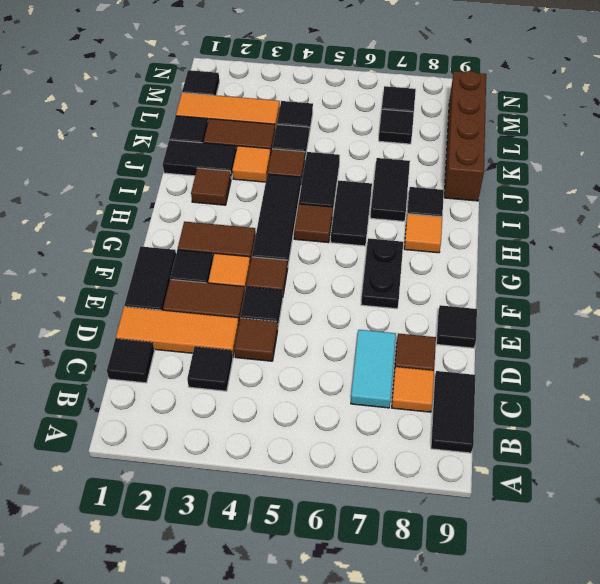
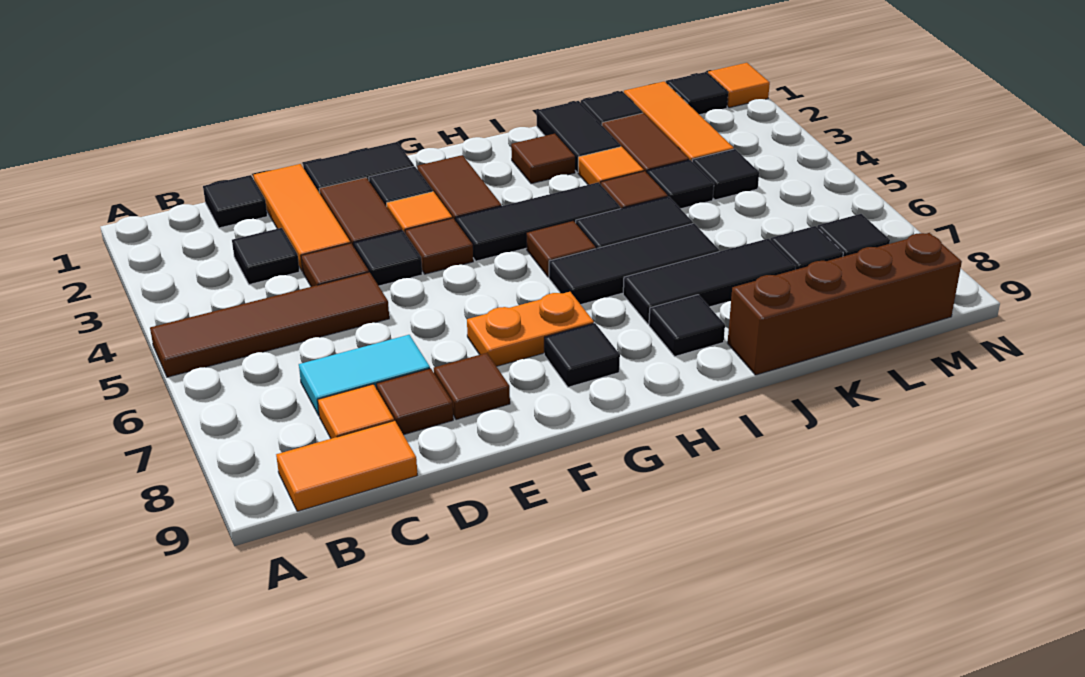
none -> brown 1x4 tile [150,272,389,377]
black 1x2 tile [431,371,475,453] -> orange 1x2 tile [276,421,417,511]
none -> brown 1x1 tile [434,353,510,420]
black 1x1 tile [437,305,477,348] -> black 1x1 tile moved to [544,323,620,387]
black 1x2 plate [361,238,403,309] -> orange 1x2 plate [467,292,594,366]
black 1x2 tile [331,180,372,246] -> black 1x3 tile [549,223,719,304]
orange 1x1 tile [404,214,442,253] -> orange 1x1 tile moved to [708,63,770,108]
black 1x2 tile [370,158,410,221] -> black 1x3 tile [623,239,796,324]

